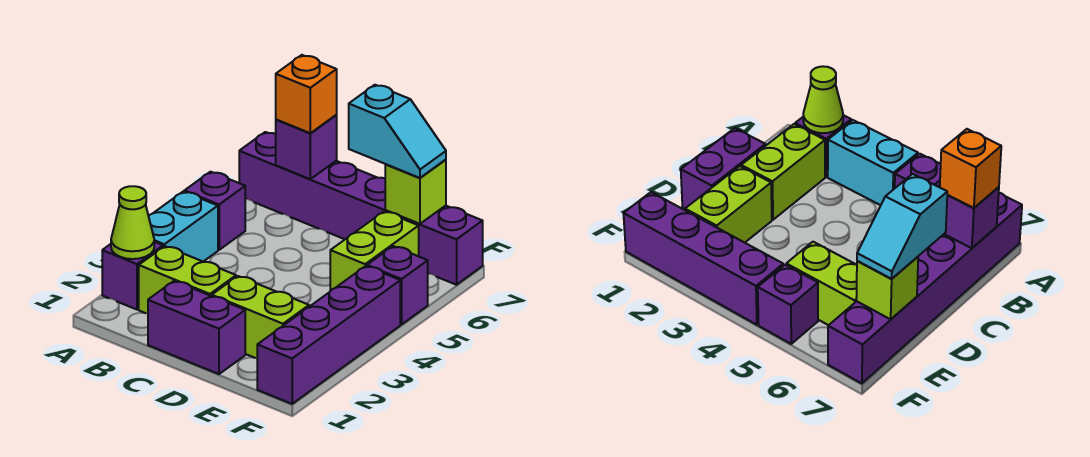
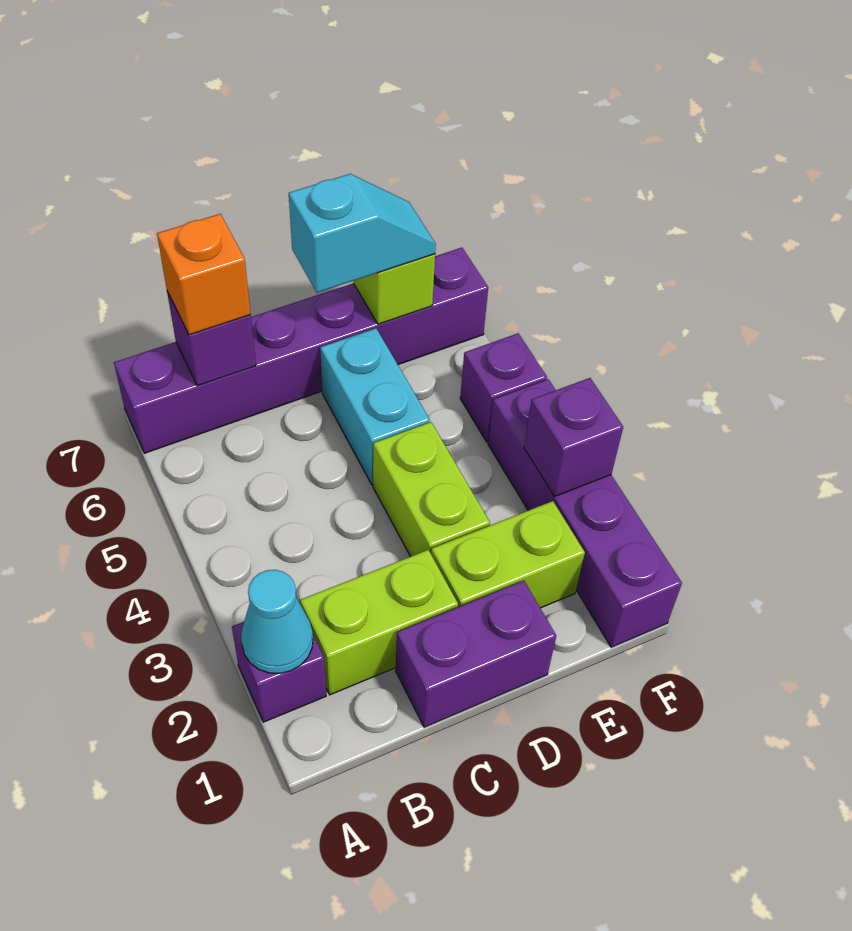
lime 1x1 cone [111,186,154,259] -> cyan 1x1 cone [241,570,313,673]
cyan 1x2 brick [149,192,218,262] -> cyan 1x2 brick moved to [320,328,430,485]
purple 1x1 brick [184,172,245,250] -> purple 1x1 brick moved to [524,378,623,497]
lime 1x2 brick [330,212,419,291] -> lime 1x2 brick moved to [373,422,490,556]

